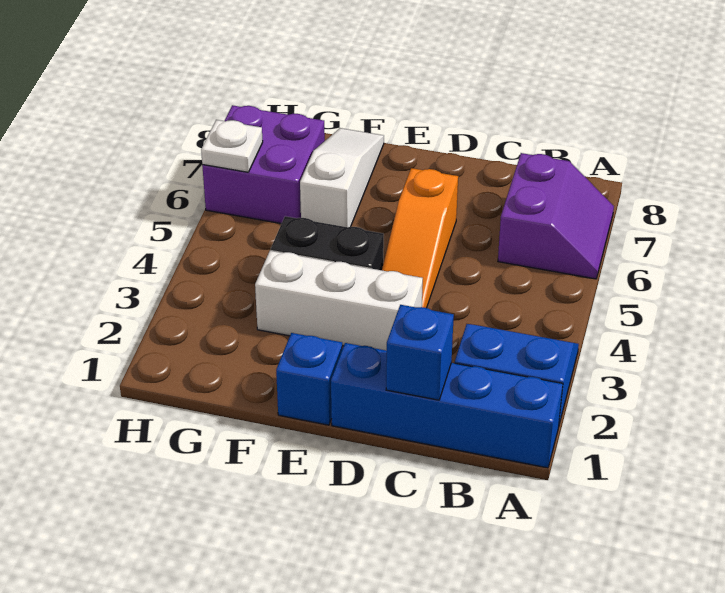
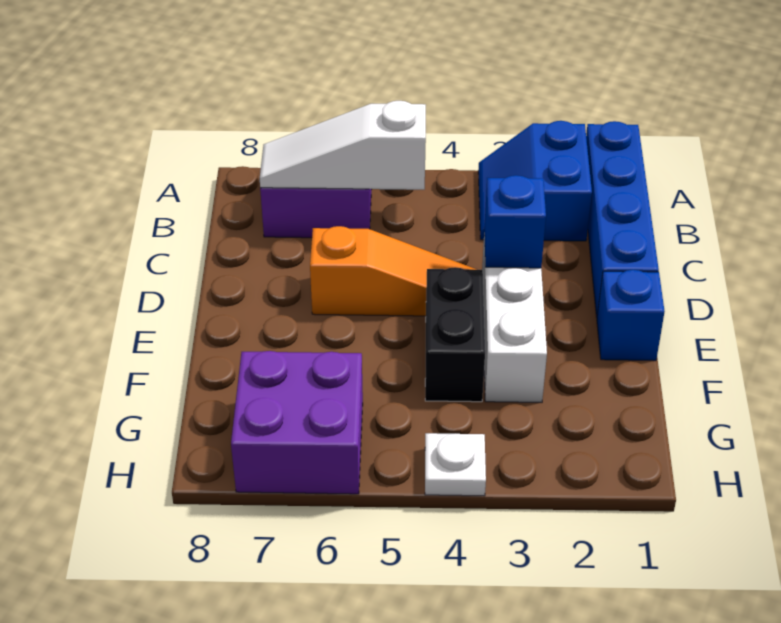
blue 1x1 brick [386,305,454,400] -> blue 1x1 brick moved to [484,175,546,268]
white 1x3 slope [300,128,384,227] -> white 1x3 slope moved to [260,101,426,190]
white 1x1 plate [201,120,263,172] -> white 1x1 plate moved to [425,433,486,496]

